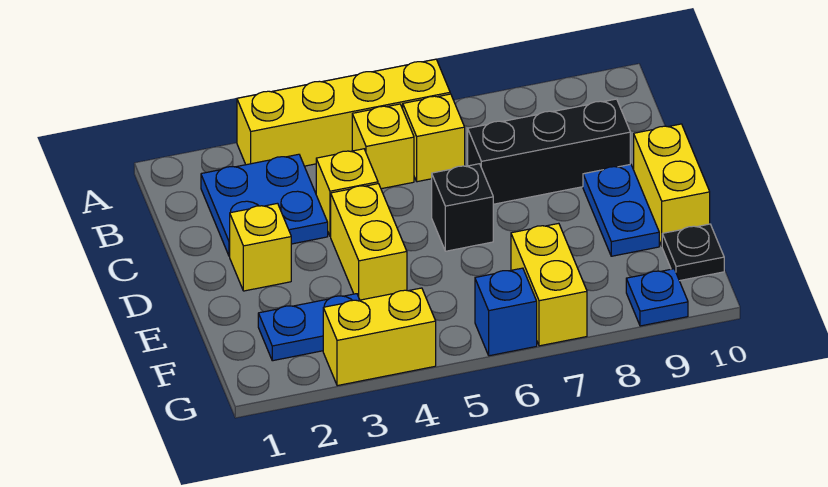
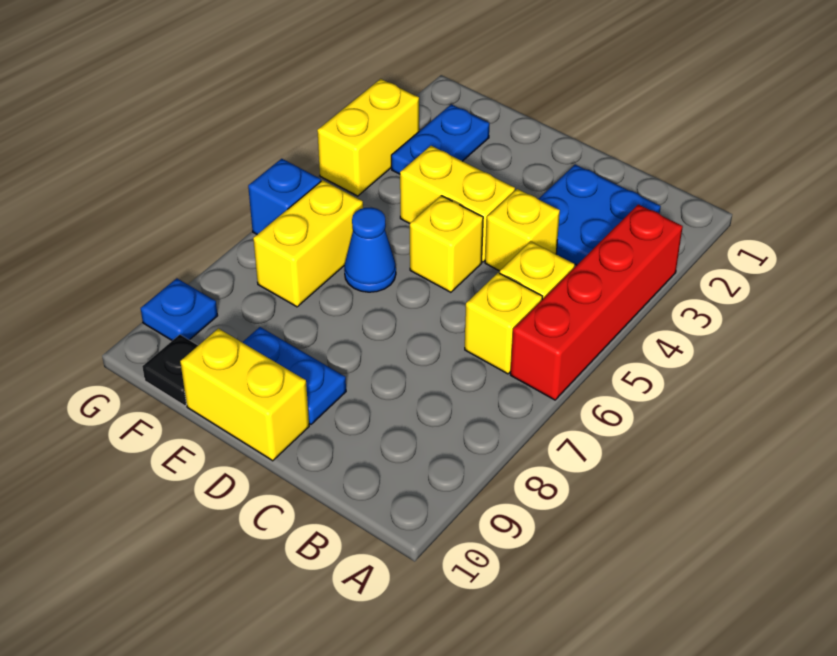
yellow 1x4 brick [237,59,450,166] -> red 1x4 brick [510,204,683,400]
black 1x3 brick [468,99,630,204] -> none
yellow 1x1 brick [230,203,291,291] -> yellow 1x1 brick moved to [410,196,483,292]
black 1x1 brick [432,164,493,251] -> none
none -> blue 1x1 cone [344,208,396,292]
yellow 1x2 brick [511,223,587,346] -> yellow 1x2 brick turned to [253,180,363,307]

